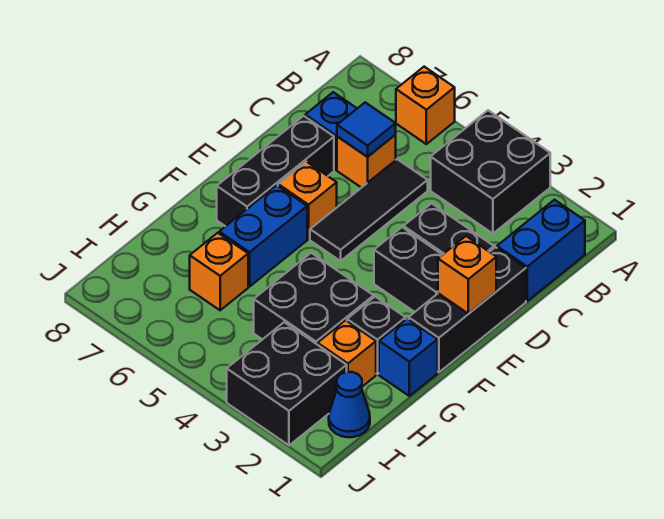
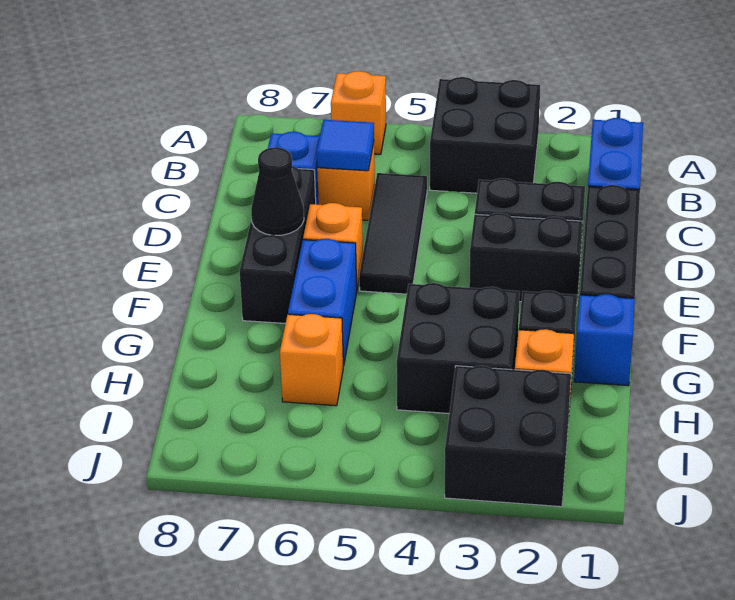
orange 1x1 brick [438,236,496,314] -> none
none -> black 1x1 cone [251,147,304,236]
blue 1x1 cone [329,372,370,437] -> none

